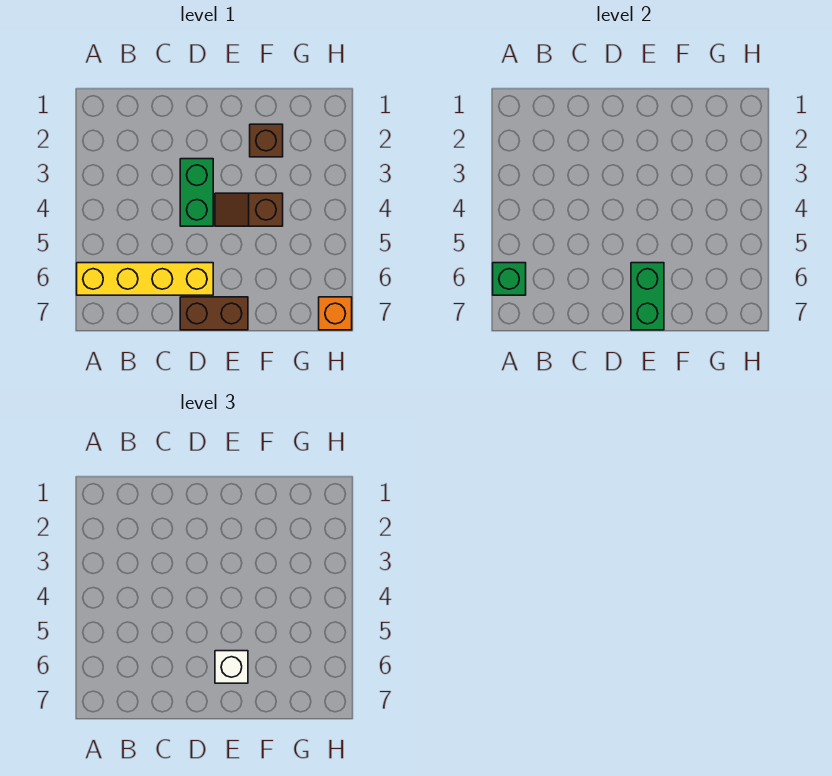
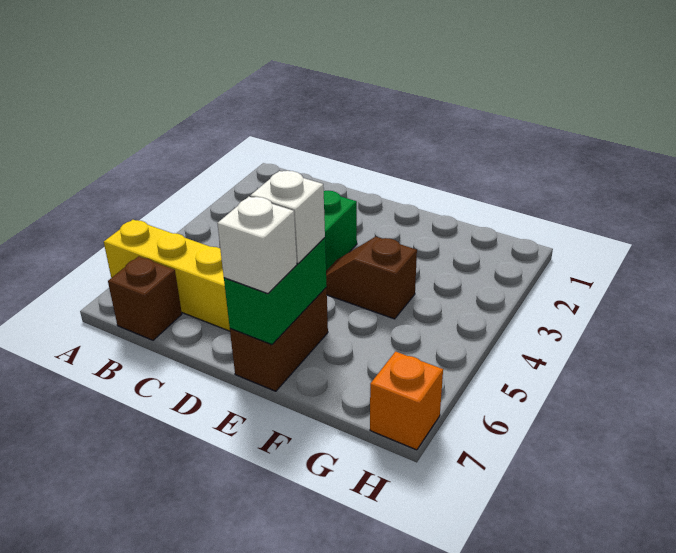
green 1x1 brick [493,263,526,295] -> none
brown 1x2 brick [180,297,248,330] -> brown 1x2 brick turned to [230,288,328,391]
none -> white 1x1 brick [217,197,297,294]
brown 1x1 brick [250,124,283,157] -> brown 1x1 brick moved to [108,256,182,340]

